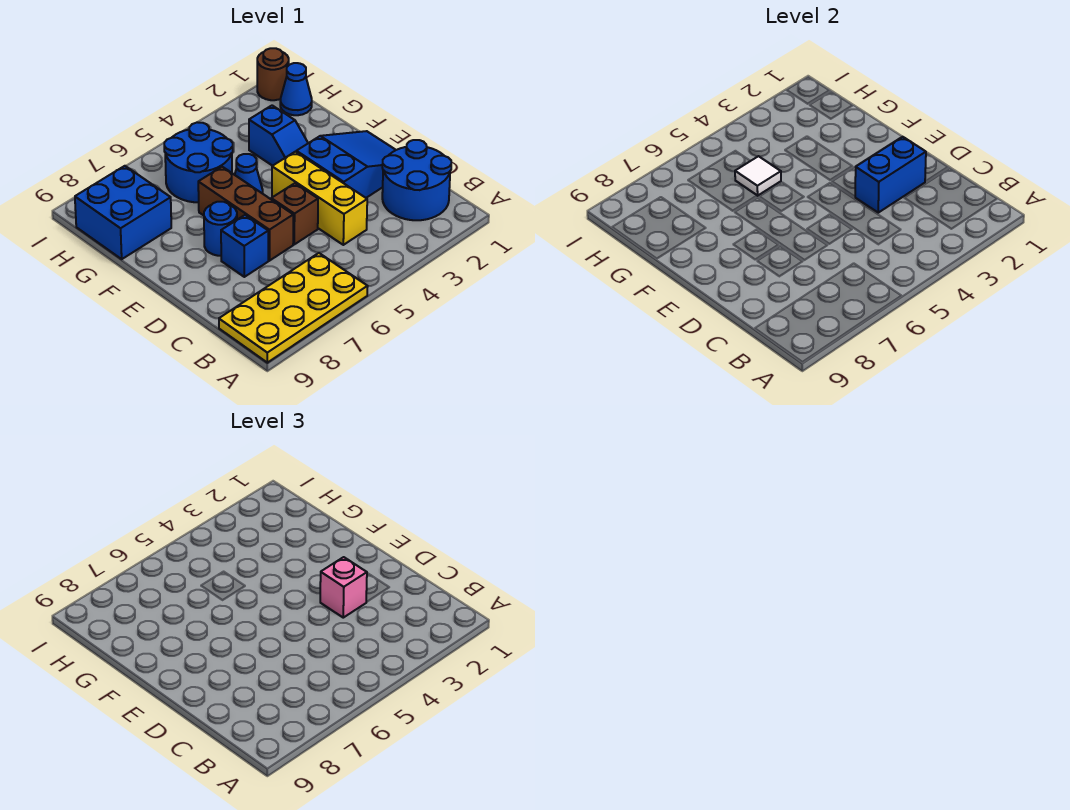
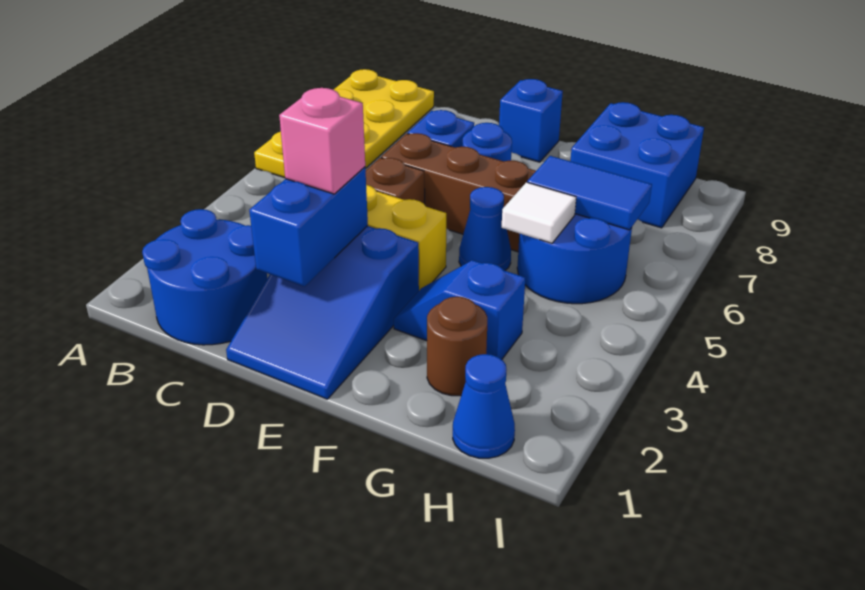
none -> blue 1x1 brick [499,79,563,162]
none -> blue 1x2 tile [527,156,652,230]
brown 1x1 round brick [257,48,289,100] -> brown 1x1 round brick moved to [427,297,487,396]

